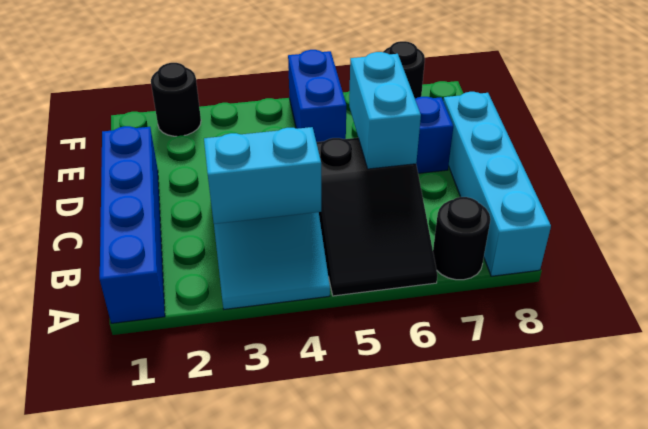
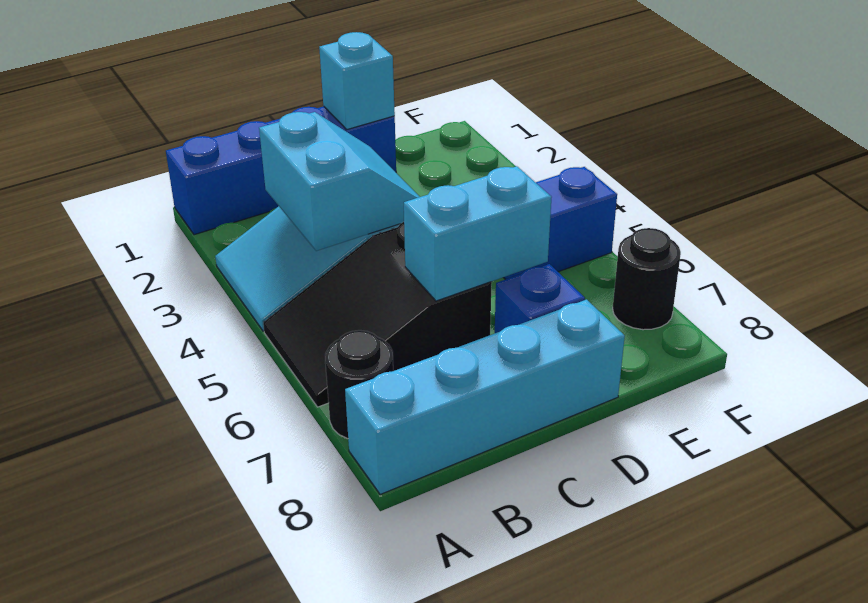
none -> cyan 1x1 brick [319,32,395,129]
black 1x1 round brick [151,63,201,136] -> none

